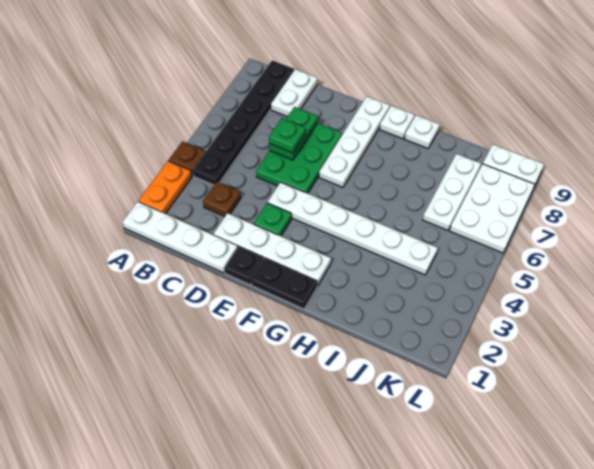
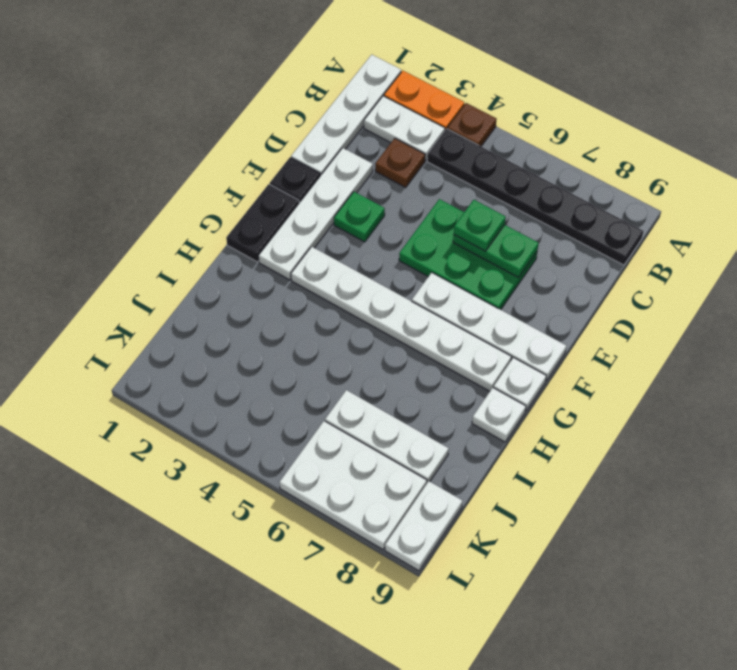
white 1x2 plate [271,69,317,117] -> white 1x2 plate moved to [364,96,445,161]
white 1x6 plate [268,182,438,275] -> white 1x6 plate turned to [291,247,512,391]

